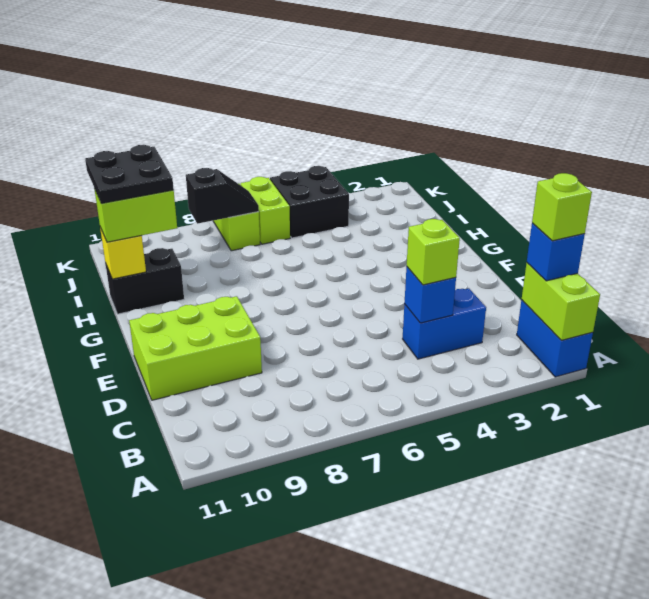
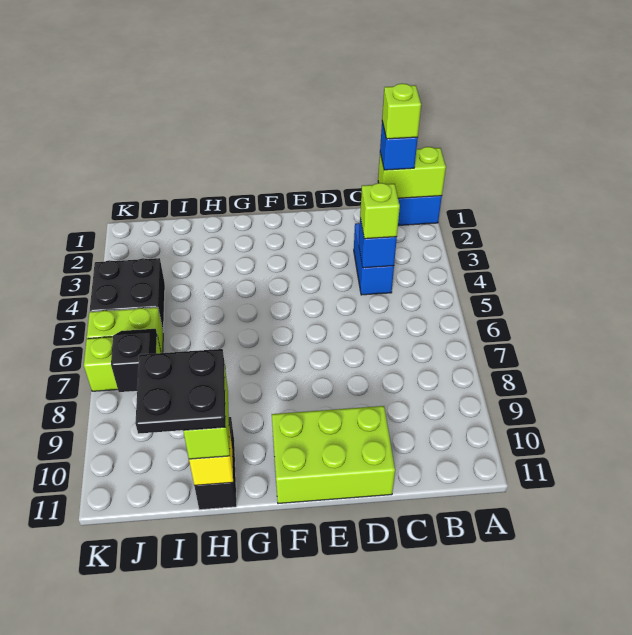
lime 2x3 brick [129,296,262,400] -> lime 2x3 brick turned to [272,406,395,504]

